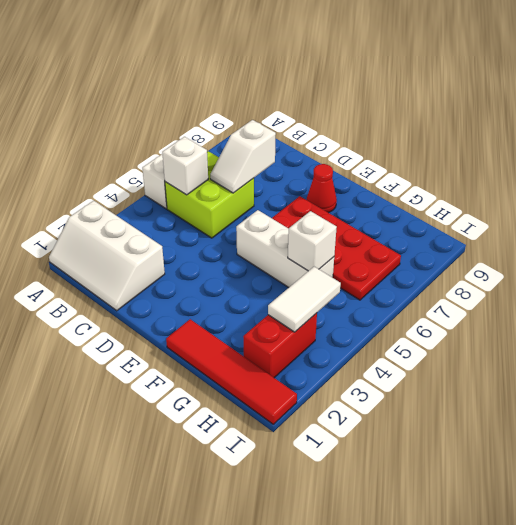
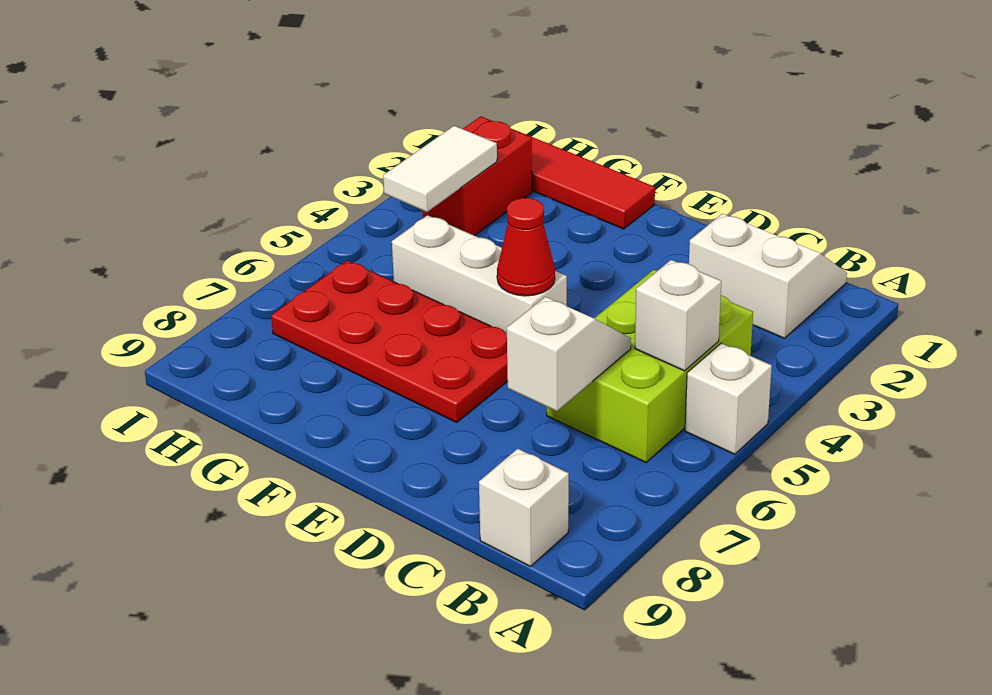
white 2x3 slope [49,201,165,311] -> white 2x2 slope [689,214,847,338]
lime 2x2 brick [165,151,254,238] -> lime 2x3 brick [547,270,753,463]
red 1x1 cone [307,164,337,213] -> red 1x1 cone moved to [497,198,555,296]
white 1x1 brick [288,211,337,271] -> white 1x1 brick moved to [479,449,569,566]

